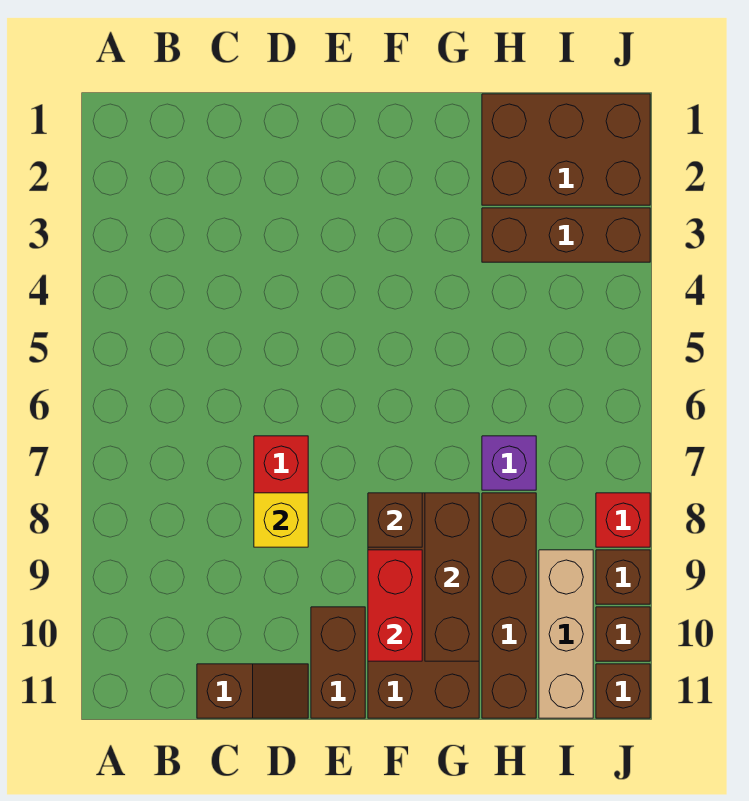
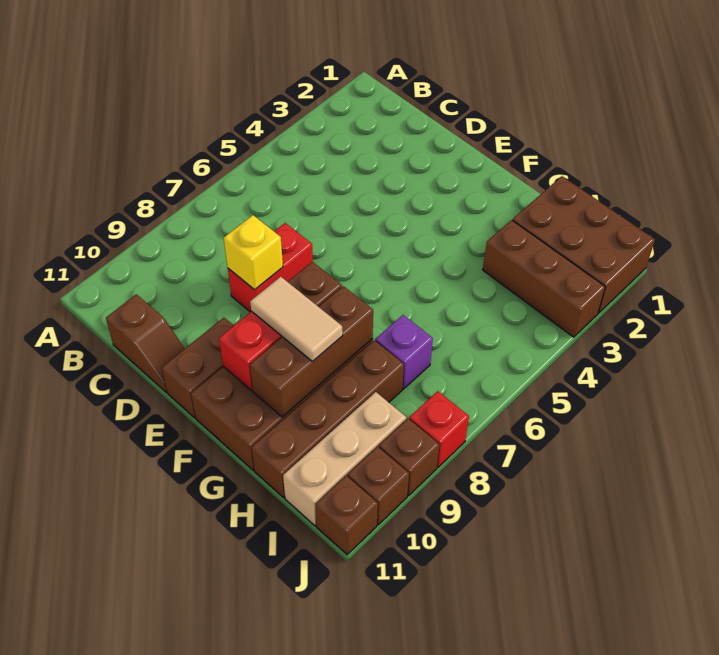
none -> tan 1x2 tile [250,277,343,362]

